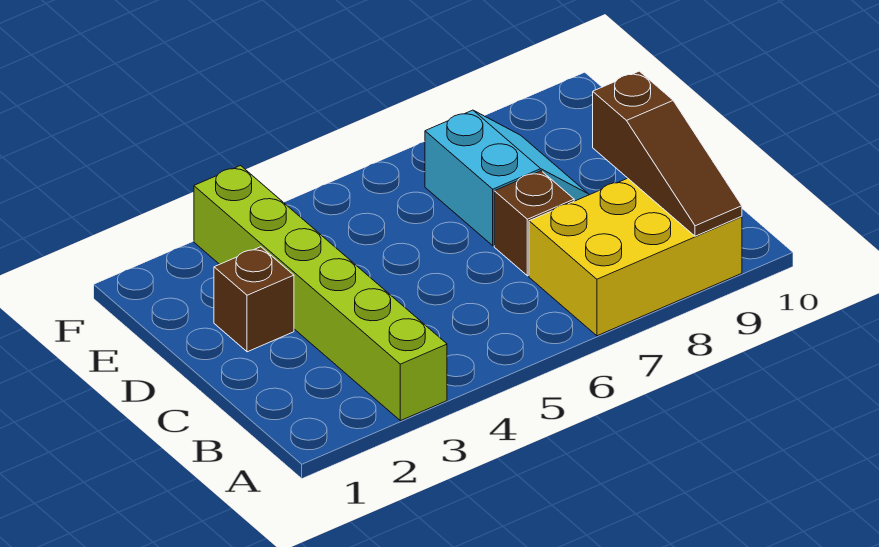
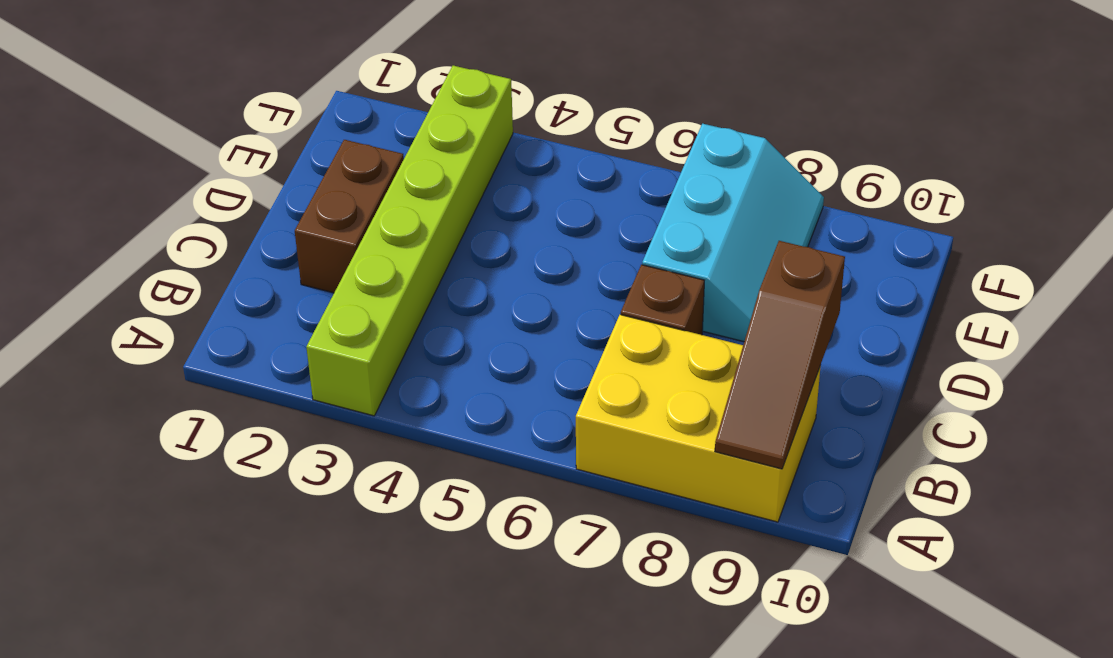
brown 1x1 brick [214,247,294,352] -> brown 1x2 brick [295,140,404,293]
cyan 2x2 slope [425,110,589,246] -> cyan 2x3 slope [642,124,824,342]

